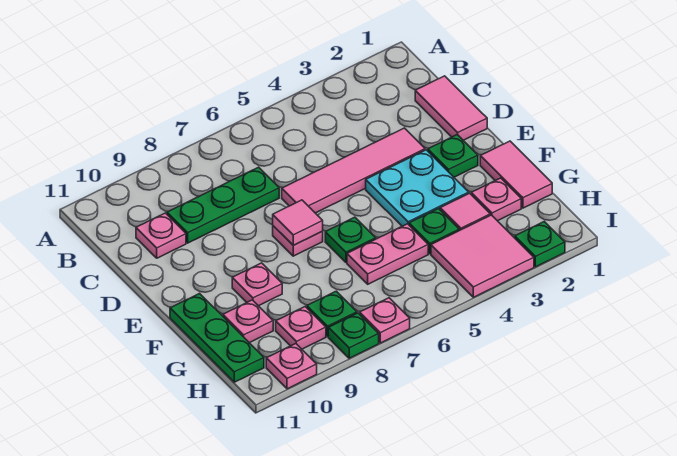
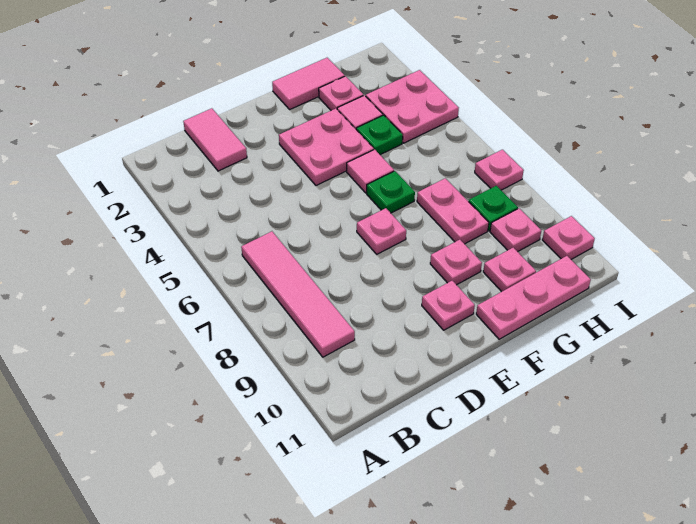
pink 1x2 tile [415,76,487,140] -> pink 1x2 tile turned to [183,108,247,171]
green 1x3 plate [167,167,279,243] -> none
pink 1x1 plate [136,213,186,258] -> pink 1x1 plate moved to [422,281,475,330]
pink 1x4 tile [282,128,425,213] -> pink 1x4 tile moved to [241,231,355,357]
green 1x1 plate [428,135,478,177] -> none
cyan 2x2 plate [366,150,469,226] -> pink 2x2 plate [279,109,374,185]
pink 1x1 tile [273,200,323,245] -> pink 1x1 tile moved to [347,149,394,193]
green 1x3 plate [170,294,264,382] -> pink 1x3 plate [476,256,591,339]
pink 1x2 plate [347,224,428,284] -> pink 1x2 plate moved to [417,178,489,244]
pink 2x2 tile [431,215,534,297] -> pink 2x2 plate [366,70,459,143]
green 1x1 plate [515,222,565,267] -> none
green 1x1 plate [328,313,379,358] -> none

